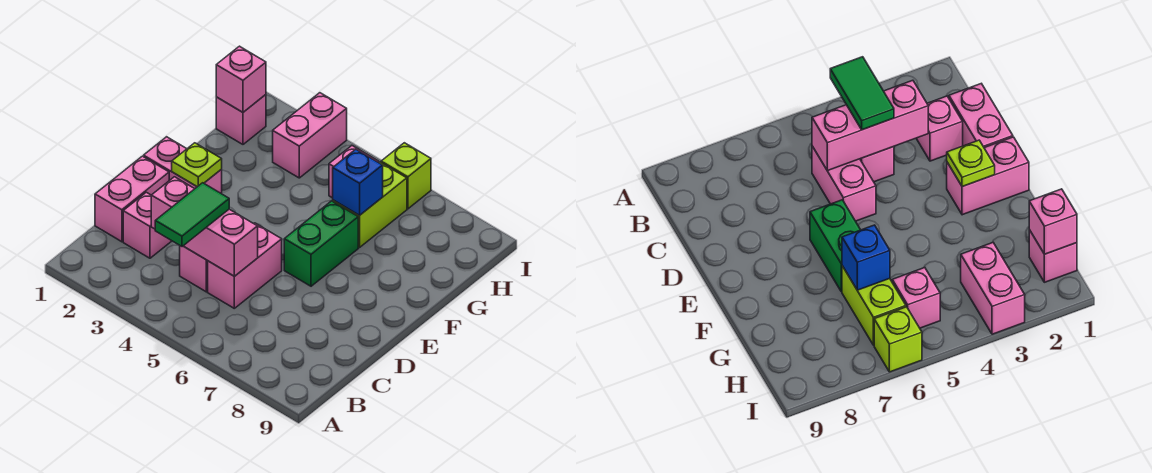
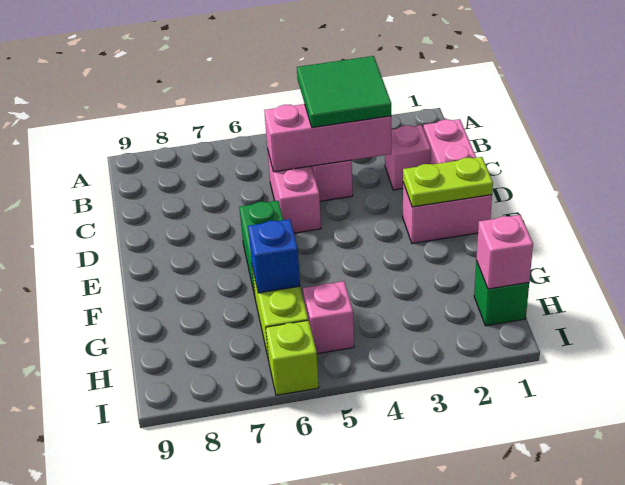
green 1x2 tile [155,183,229,247] -> green 2x2 tile [297,56,391,128]
lime 1x1 plate [172,143,222,187] -> lime 1x2 plate [403,157,493,207]
pink 1x1 brick [216,95,266,144] -> green 1x1 brick [474,261,529,326]
pink 1x2 brick [273,93,347,178] -> none

